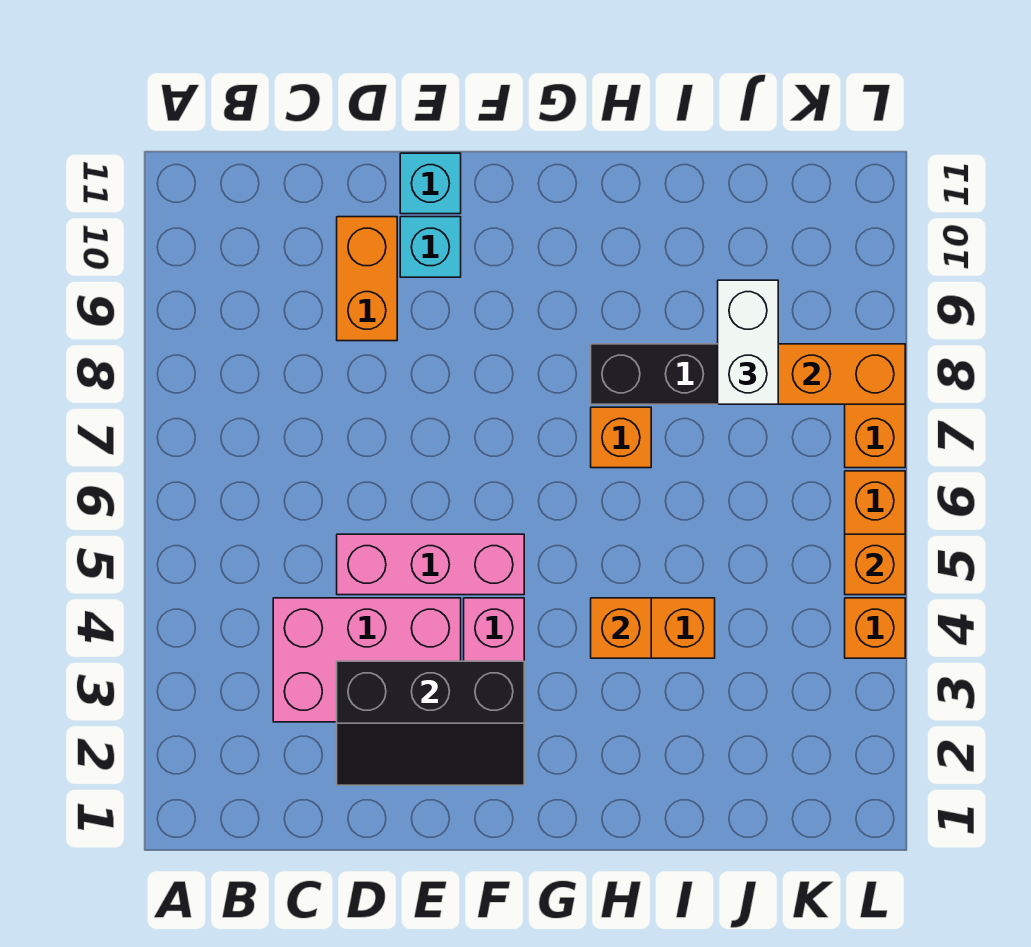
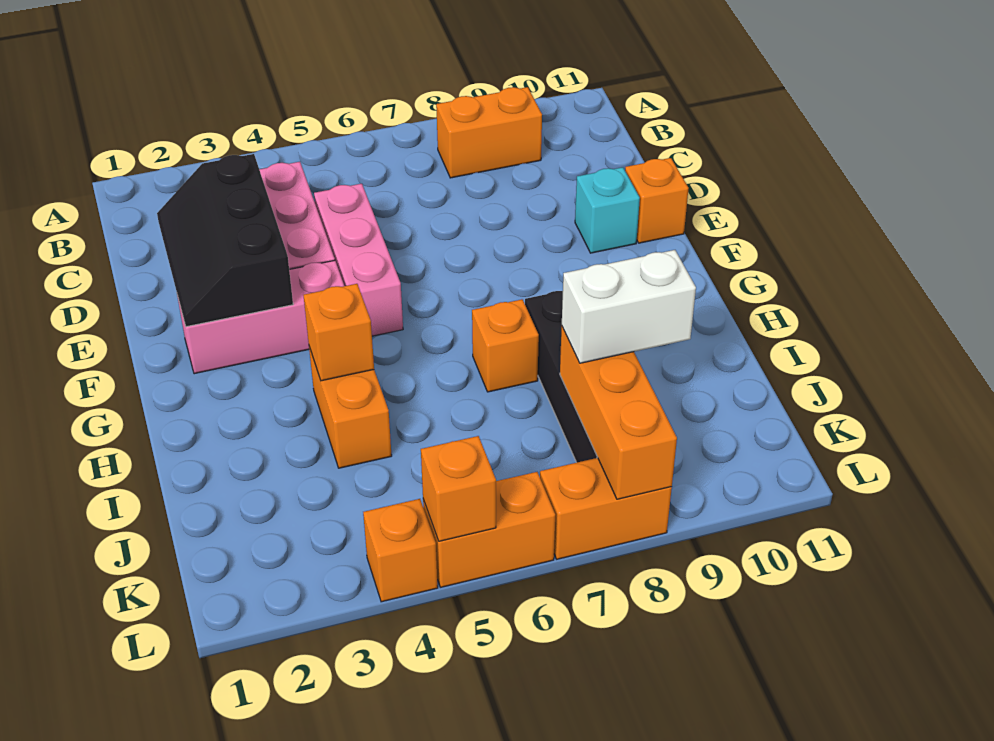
orange 1x2 brick [337,217,397,341] -> orange 1x2 brick moved to [436,87,542,178]
cyan 1x1 brick [400,153,461,214] -> orange 1x1 brick [625,158,689,243]

